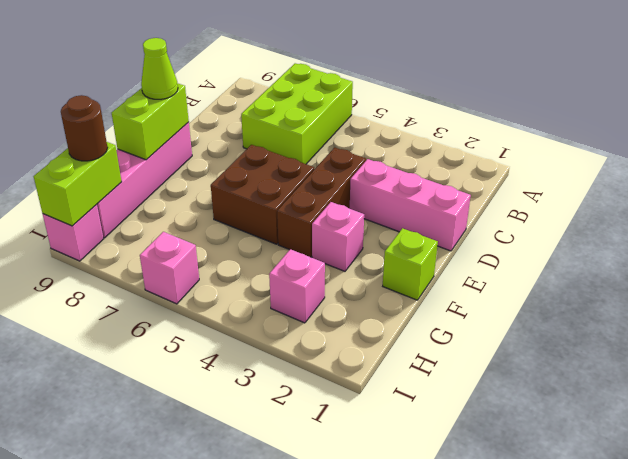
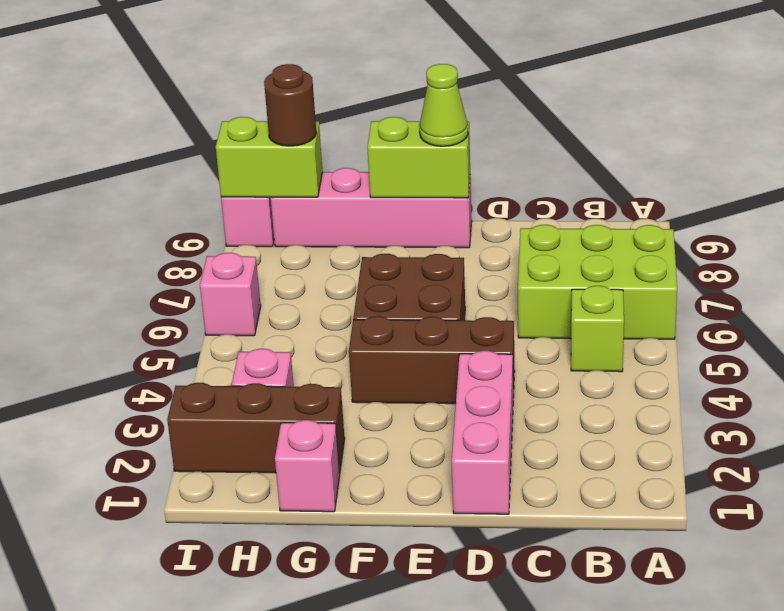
lime 1x1 brick [383,228,438,300] -> lime 1x1 brick moved to [571,286,624,372]
pink 1x1 brick [312,202,364,271] -> pink 1x1 brick moved to [275,420,340,512]
none -> brown 1x3 brick [167,383,345,474]

